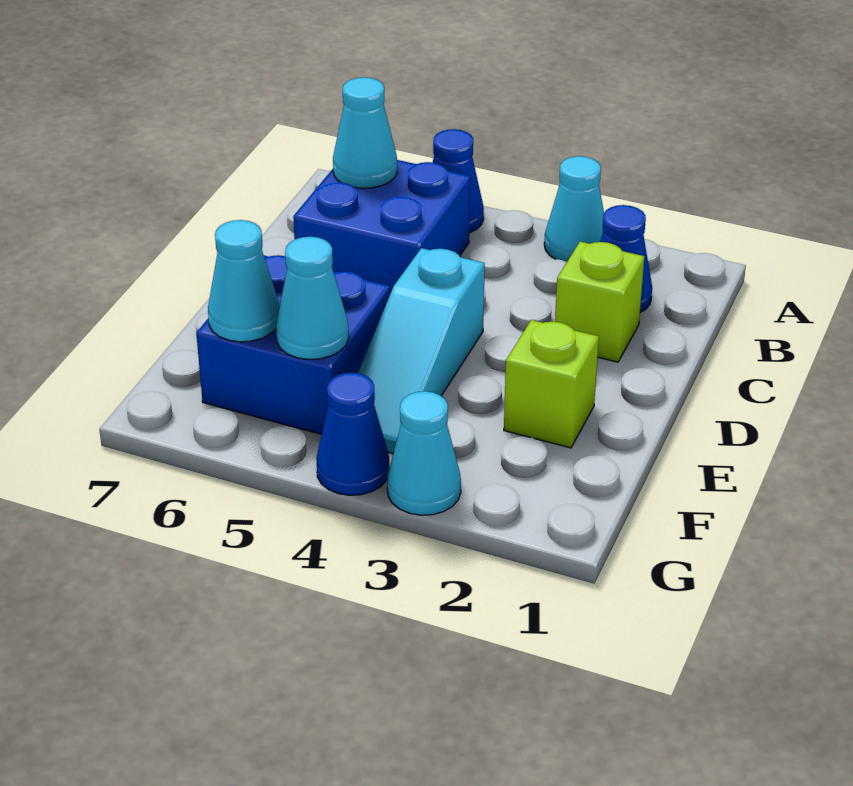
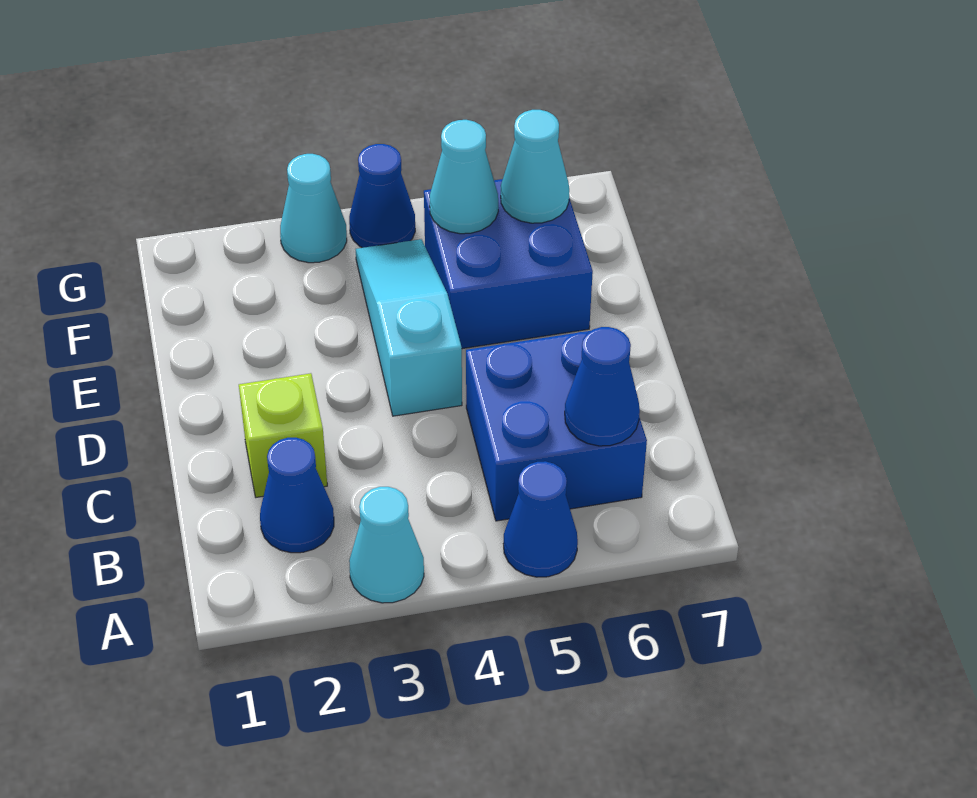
cyan 1x1 cone [333,77,397,188] -> blue 1x1 cone [565,327,640,446]
lime 1x1 brick [504,320,599,448] -> none

